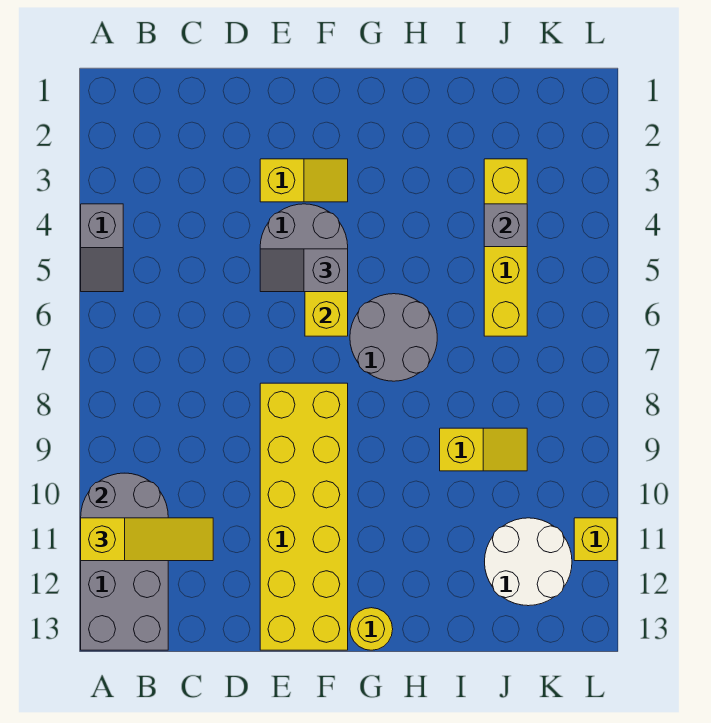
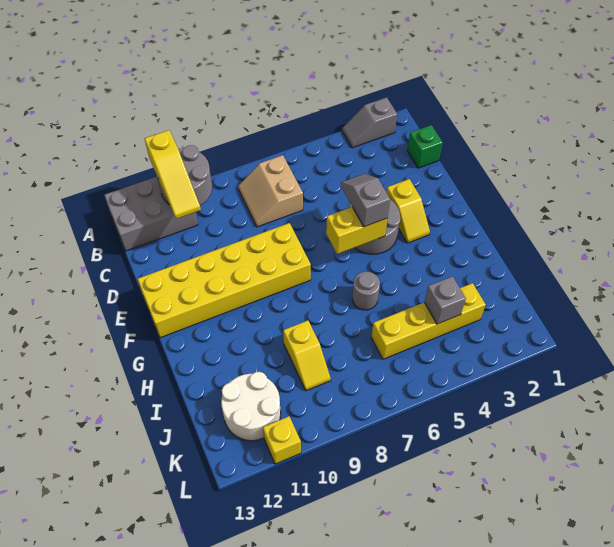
grey 1x2 slope [81,204,123,292] -> grey 1x2 slope moved to [342,97,397,148]
none -> tan 2x2 slope [238,155,303,227]
none -> green 1x1 brick [407,125,443,168]
grey 2x2 round brick [350,294,437,381] -> grey 1x1 round brick [352,272,380,310]
yellow 1x1 round brick [350,608,393,650] -> none

